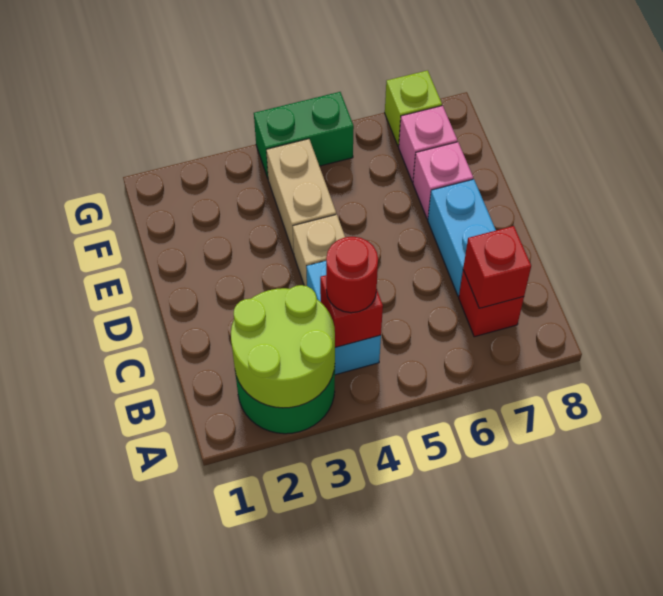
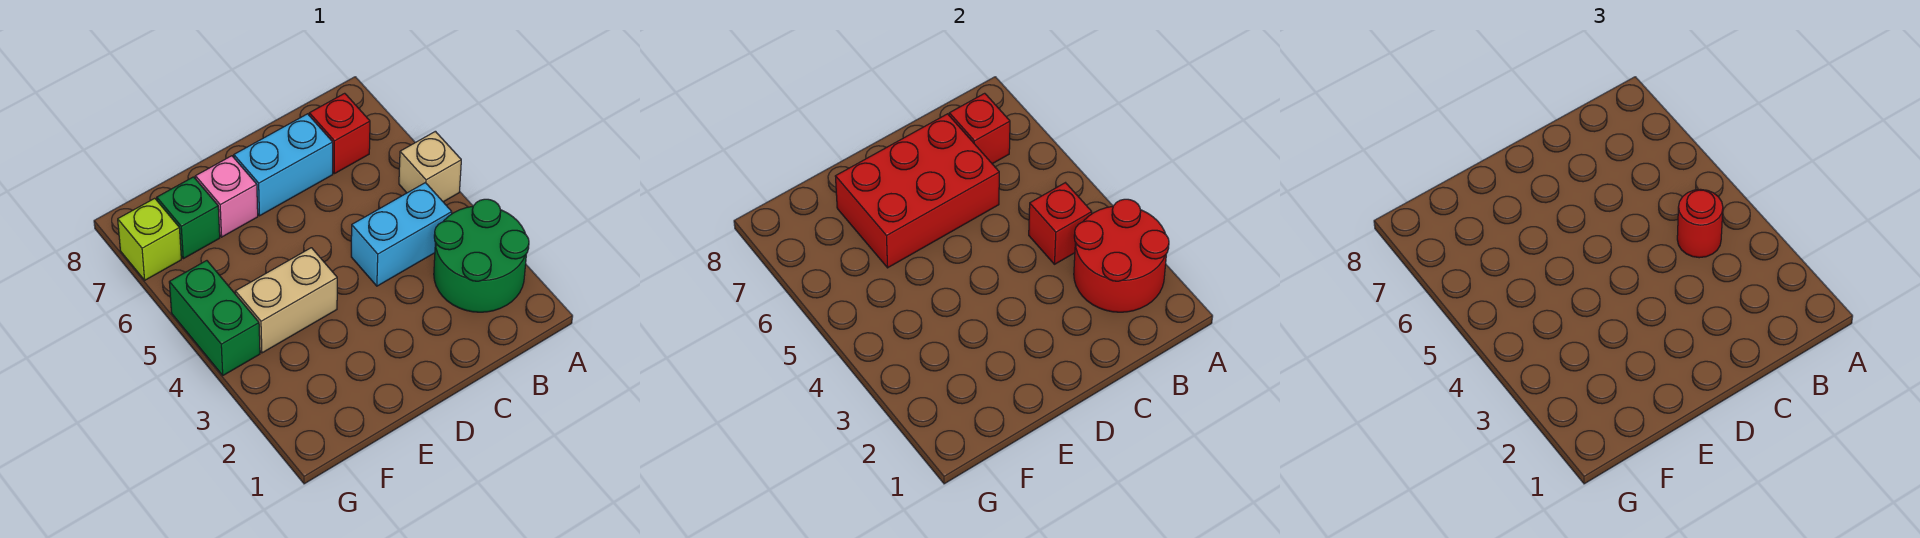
lime 2x2 round brick [231,285,335,408] -> red 2x2 round brick [1074,199,1169,312]
none -> red 2x3 brick [835,114,999,268]
tan 1x1 brick [293,214,345,286] -> tan 1x1 brick moved to [399,131,461,202]
pink 1x1 brick [399,106,457,182] -> green 1x1 brick [157,177,220,259]

